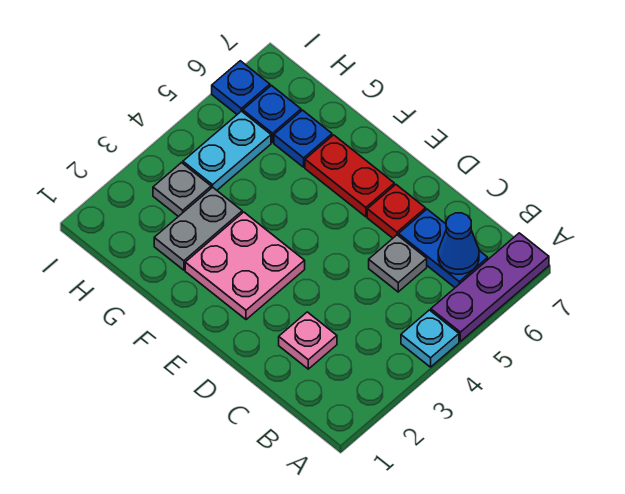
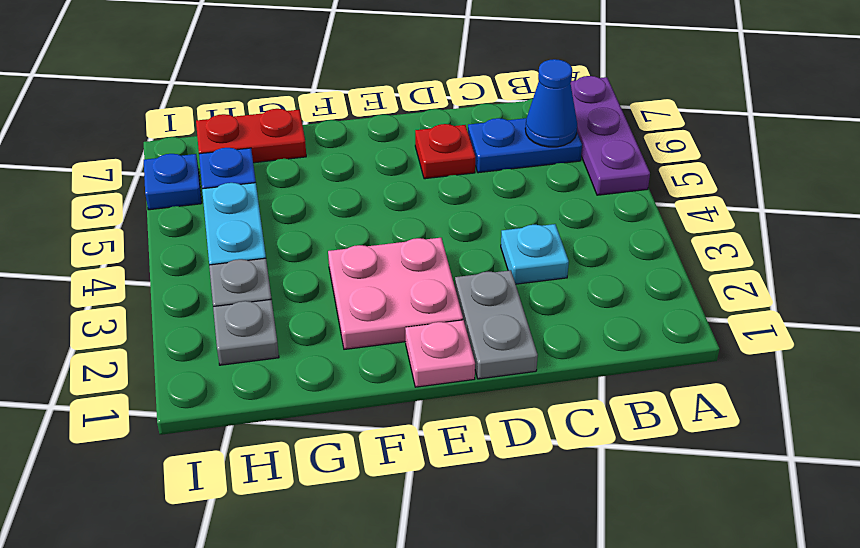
cyan 1x1 plate [401,310,459,367] -> cyan 1x1 plate moved to [501,224,569,284]
pink 1x1 plate [279,312,337,369] -> pink 1x1 plate moved to [405,320,475,387]
grey 1x1 plate [369,235,427,292] -> grey 1x1 plate moved to [213,299,279,365]
red 1x2 plate [305,135,394,217] -> red 1x2 plate moved to [196,109,306,163]
grey 1x2 plate [154,187,242,270] -> grey 1x2 plate moved to [455,270,538,379]
blue 1x1 plate [274,110,332,167] -> none

